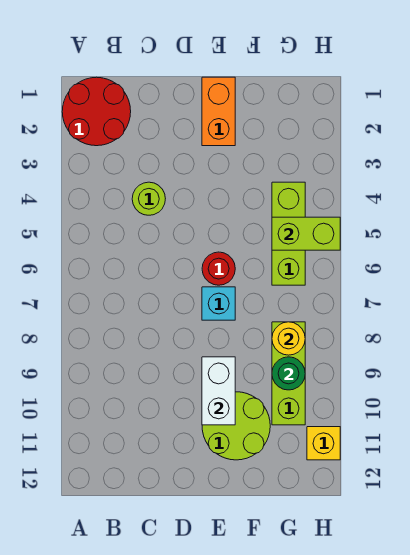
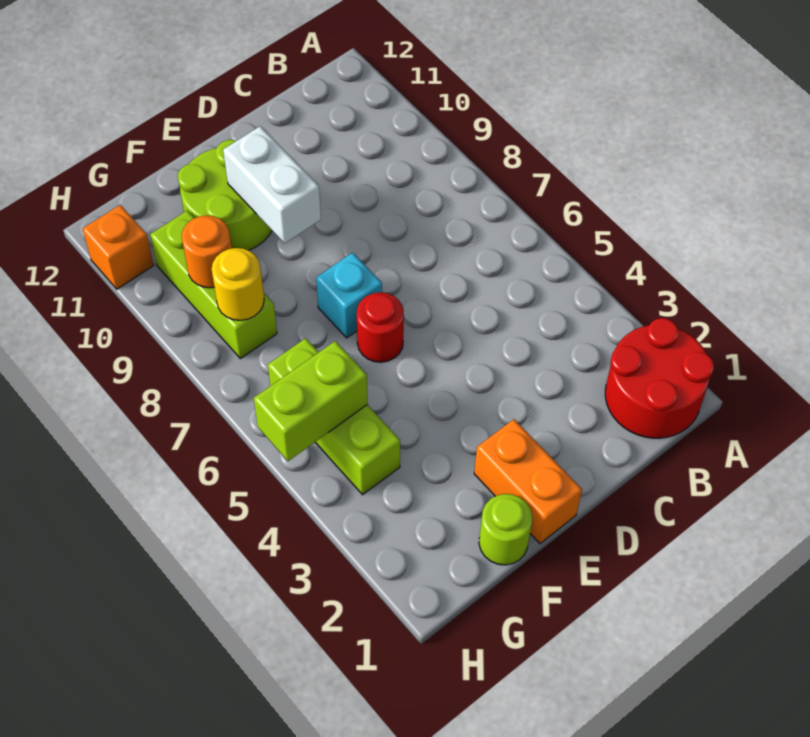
lime 1x1 round brick [132,182,165,215] -> lime 1x1 round brick moved to [479,494,532,565]
green 1x1 round brick [272,357,305,390] -> orange 1x1 round brick [181,215,232,288]
yellow 1x1 brick [307,427,340,460] -> orange 1x1 brick [83,205,154,289]

